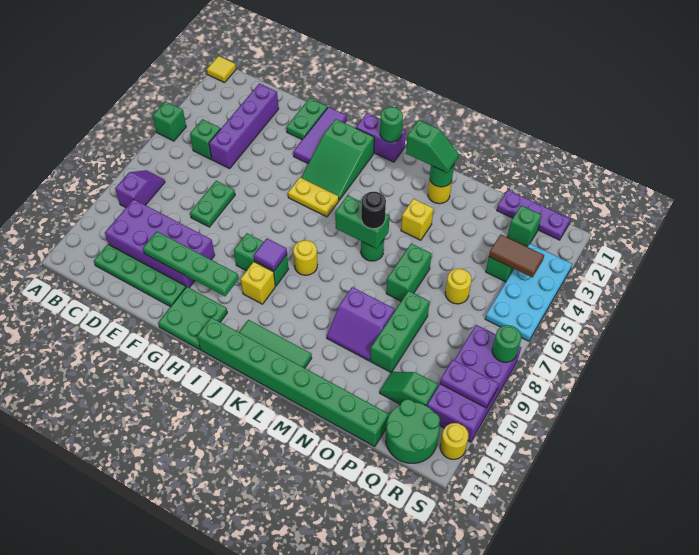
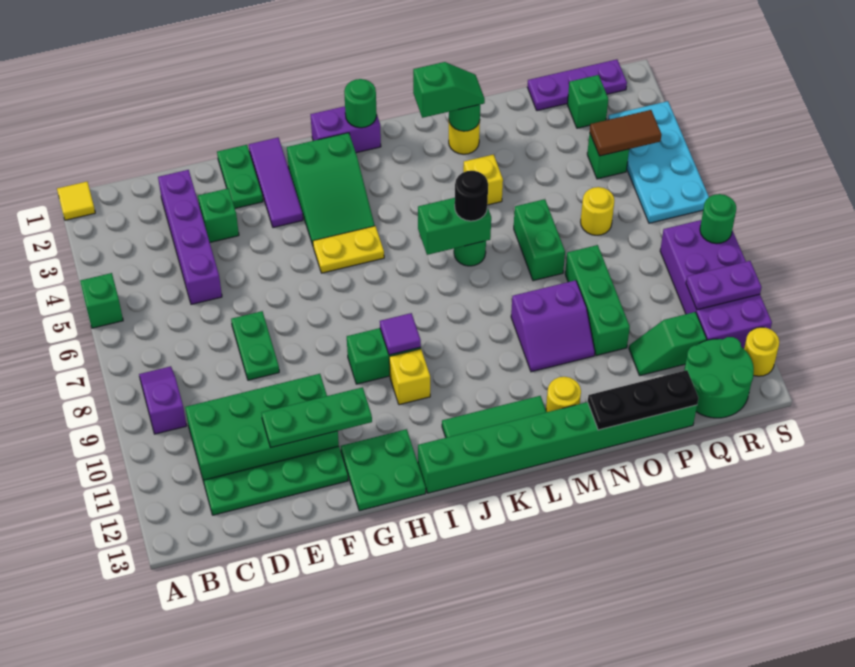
green 1x1 brick [190,119,221,159] -> green 1x1 brick moved to [198,188,239,242]
purple 2x4 brick [105,199,215,288] -> green 2x4 brick [185,374,339,482]
green 1x4 plate [143,232,239,296] -> green 1x3 plate [262,387,372,448]
yellow 1x1 round brick [293,240,317,275] -> yellow 1x1 round brick moved to [546,377,581,412]
none -> black 1x3 plate [588,370,698,430]

